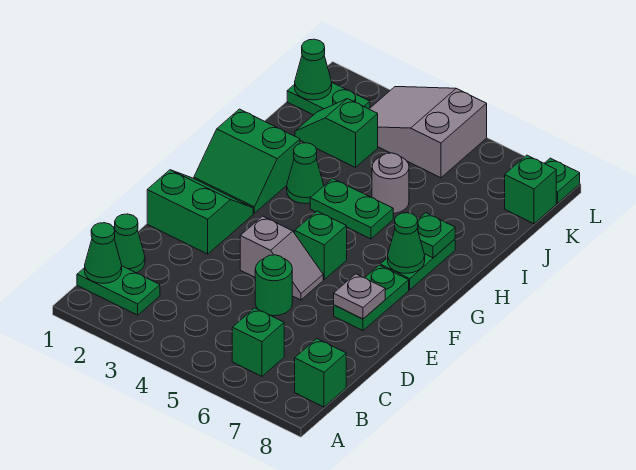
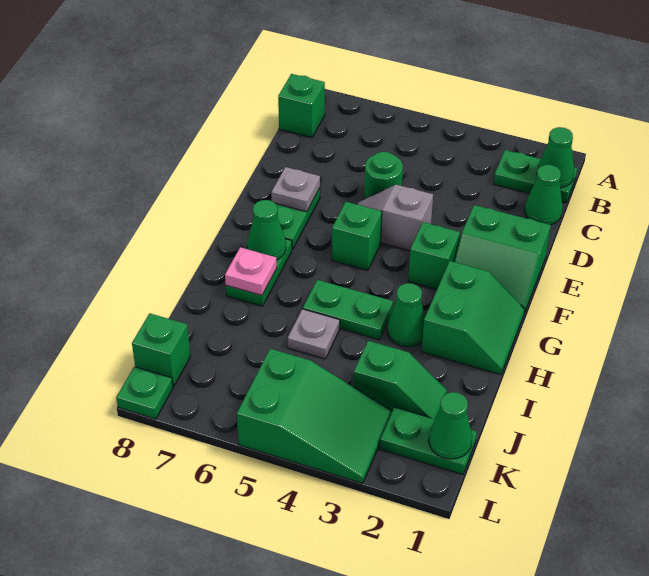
green 1x1 brick [232,308,284,376] -> green 1x1 brick moved to [408,222,460,289]
green 2x2 slope [194,109,300,213] -> green 2x2 slope turned to [422,261,525,375]
green 1x1 plate [417,213,455,258] -> pink 1x1 plate [225,247,277,295]
grey 1x1 round brick [372,153,409,214] -> grey 1x1 plate [288,309,340,359]
grey 2x3 slope [370,87,487,178] -> green 2x3 slope [237,349,392,483]

